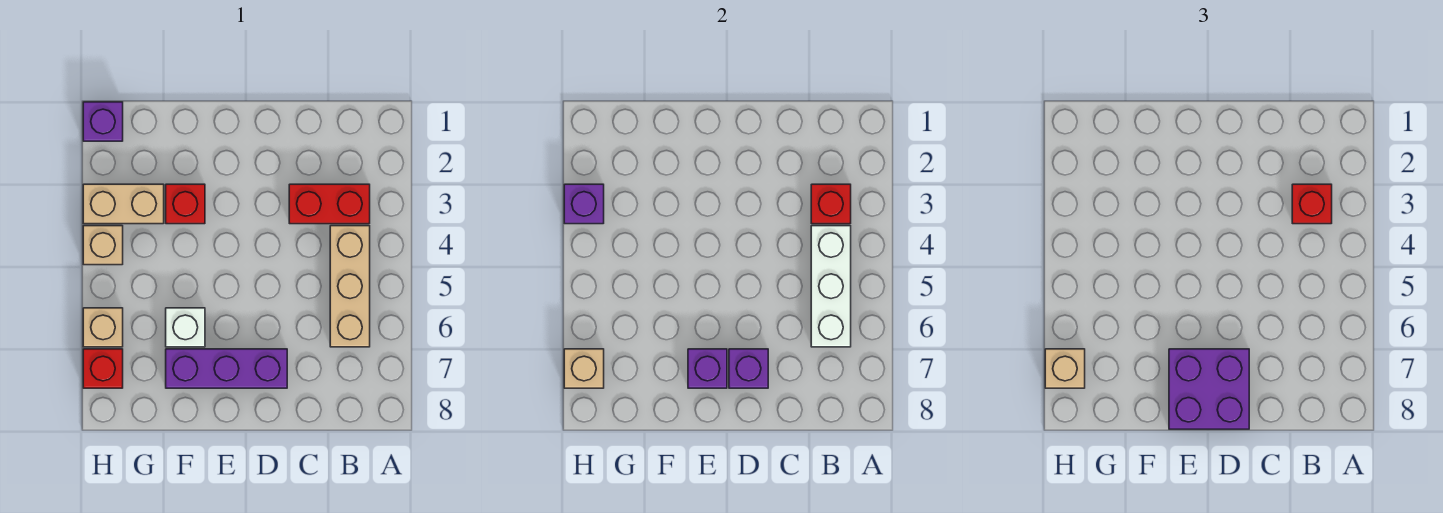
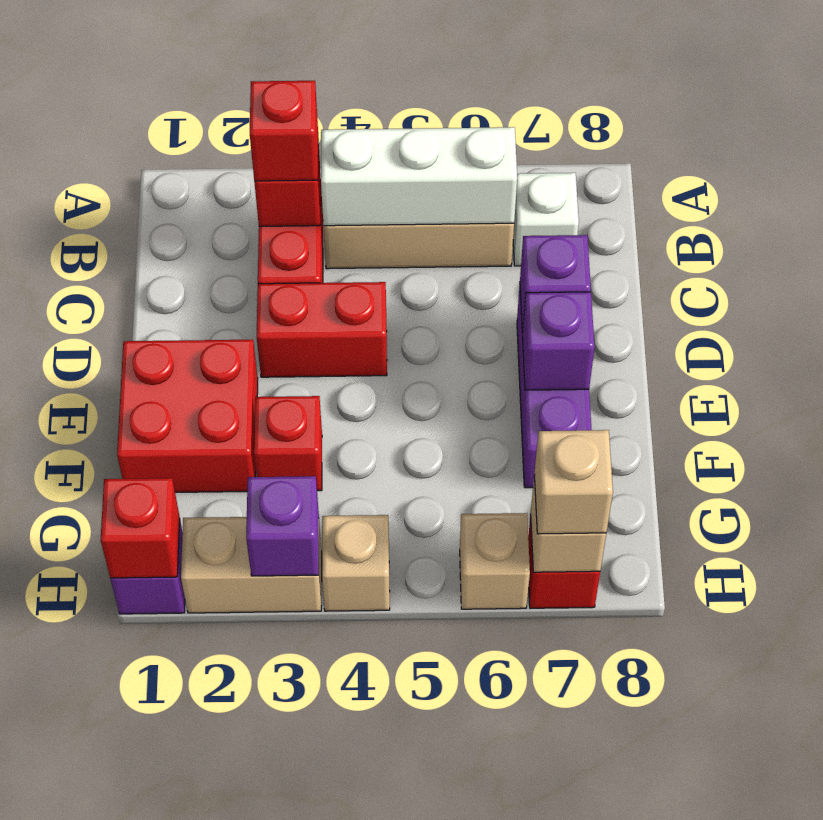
none -> red 1x2 brick [257,282,387,377]
purple 2x2 brick [1169,349,1249,429] -> none
none -> red 2x2 brick [117,340,258,492]
white 1x1 brick [166,308,205,347] -> white 1x1 brick moved to [513,173,579,266]
tan 1x2 brick [83,184,164,224] -> tan 1x2 brick turned to [181,517,322,613]
none -> red 1x1 brick [101,478,180,578]

